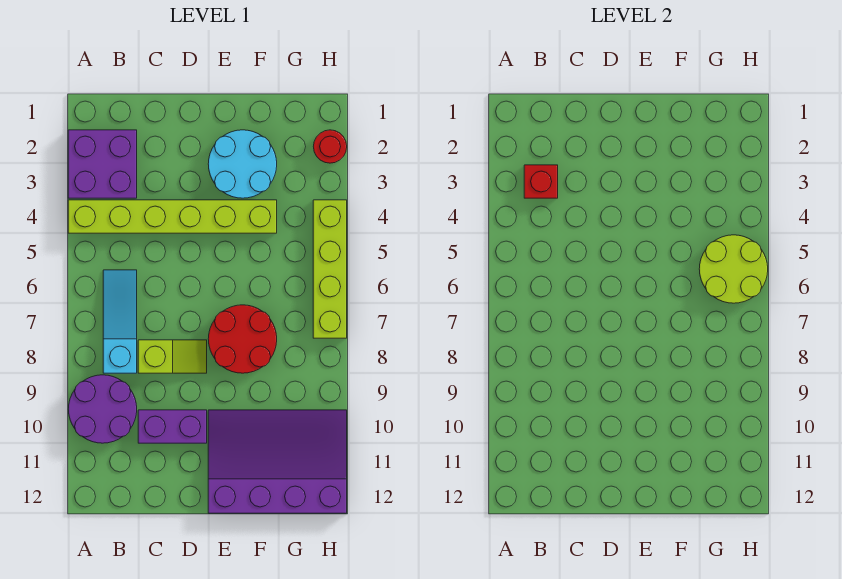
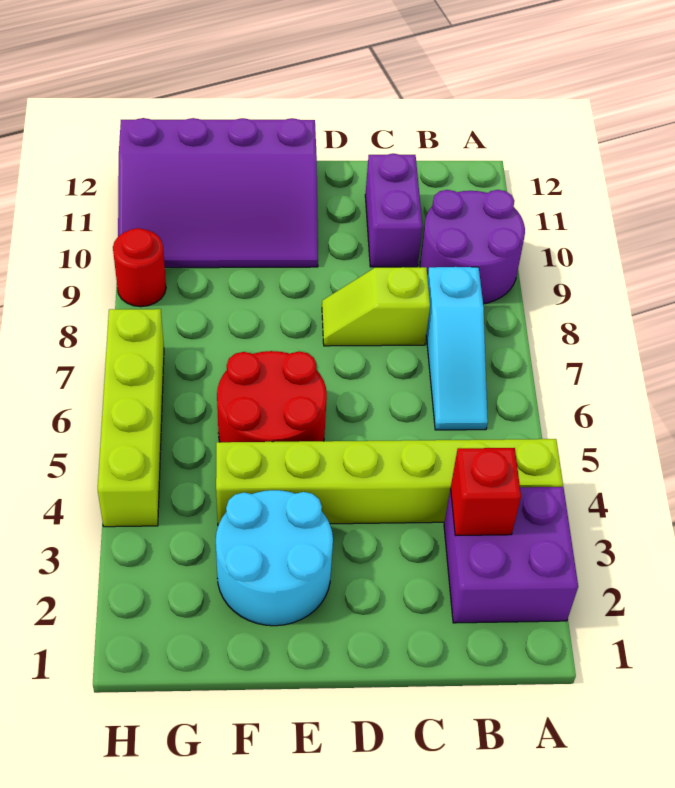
purple 1x2 brick [138,410,207,443] -> purple 1x2 brick turned to [365,153,422,267]
red 2x2 round brick [208,305,277,373] -> red 2x2 round brick moved to [217,351,327,442]
lime 2x2 round brick [699,235,768,303] -> none
red 1x1 round brick [313,130,347,163] -> red 1x1 round brick moved to [113,228,166,307]

